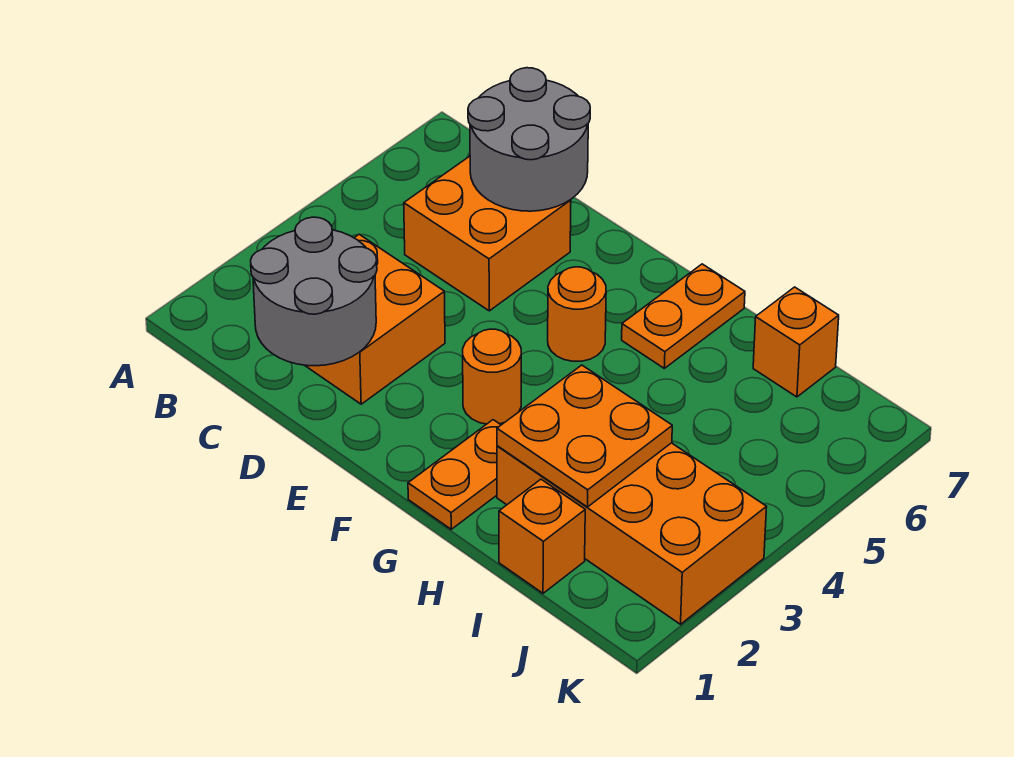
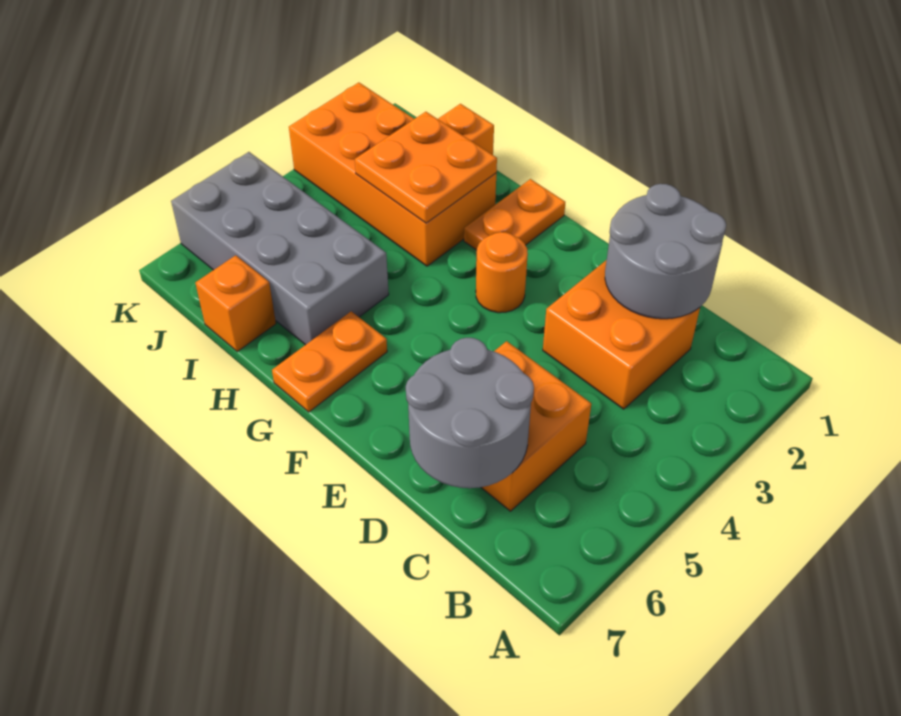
orange 1x1 round brick [548,267,606,361] -> none
none -> grey 2x4 brick [171,152,389,345]

